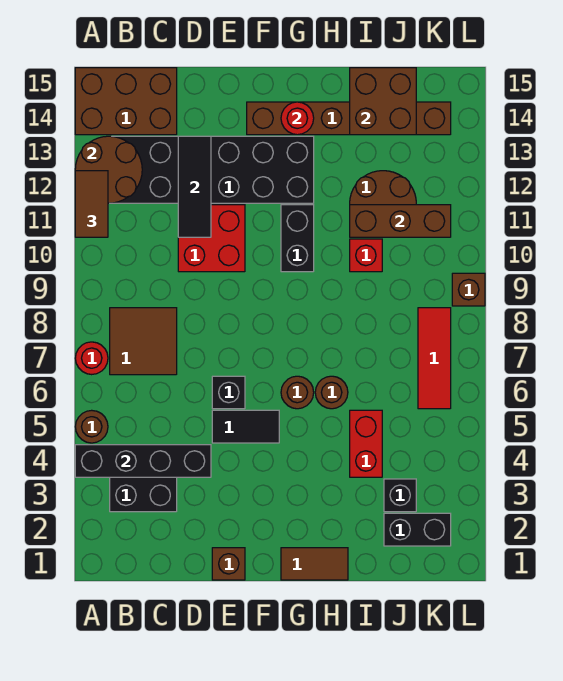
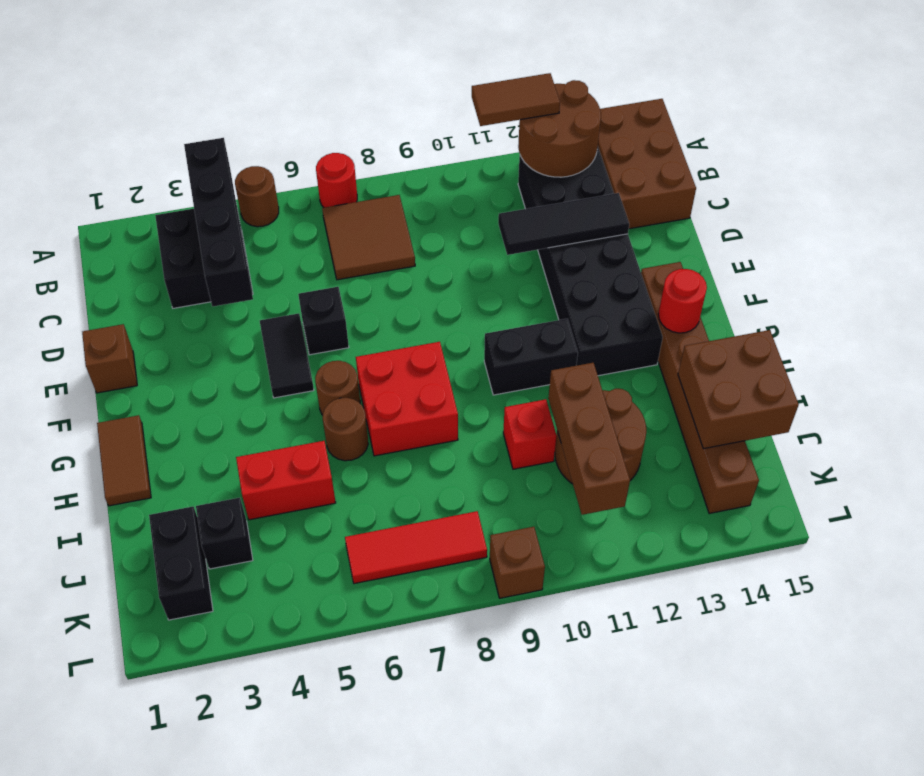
red 2x2 brick [178,205,245,272] -> red 2x2 brick moved to [356,342,458,456]

